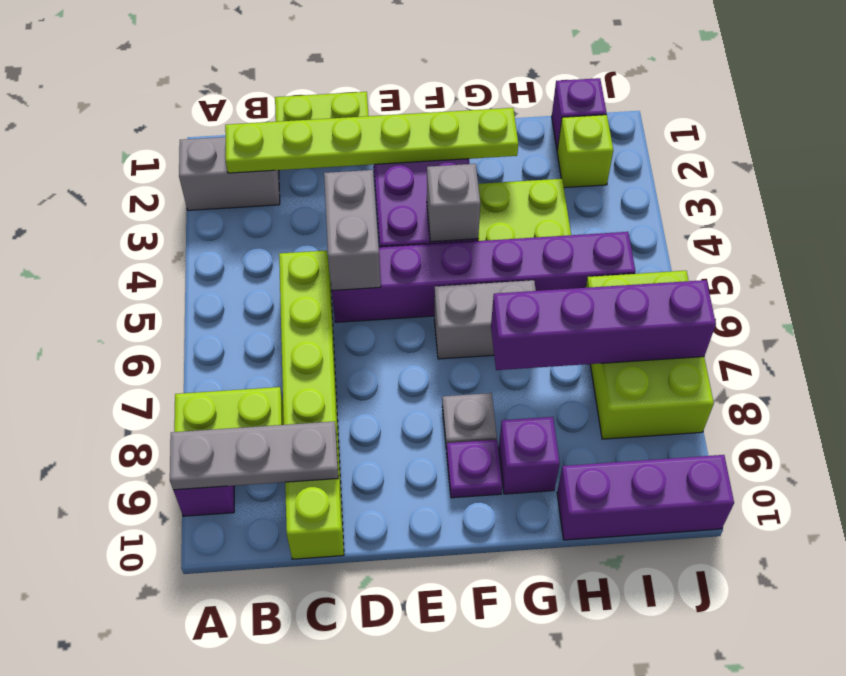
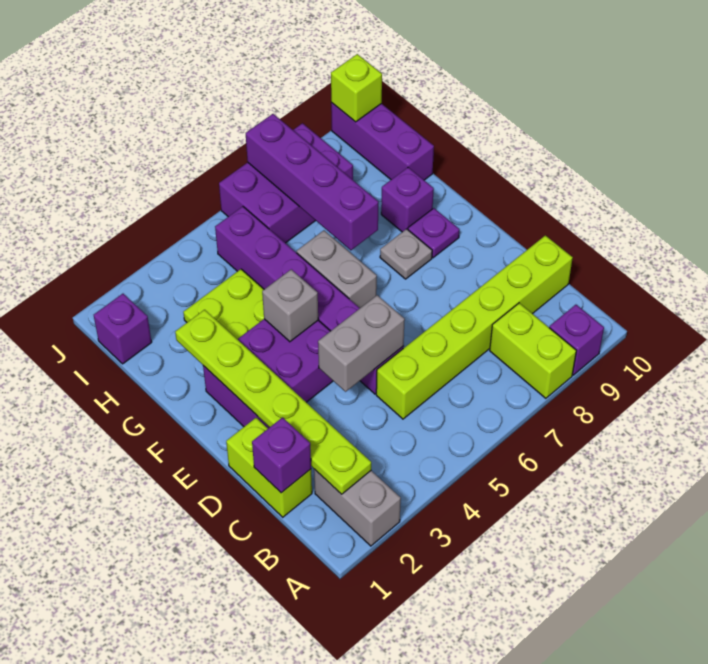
grey 1x3 plate [170,421,338,490] -> none
none -> purple 1x1 brick [252,418,311,493]
lime 1x1 brick [557,115,613,188] -> lime 1x1 brick moved to [331,54,382,122]
lime 2x3 brick [586,271,714,439] -> purple 2x3 brick [219,123,353,243]

